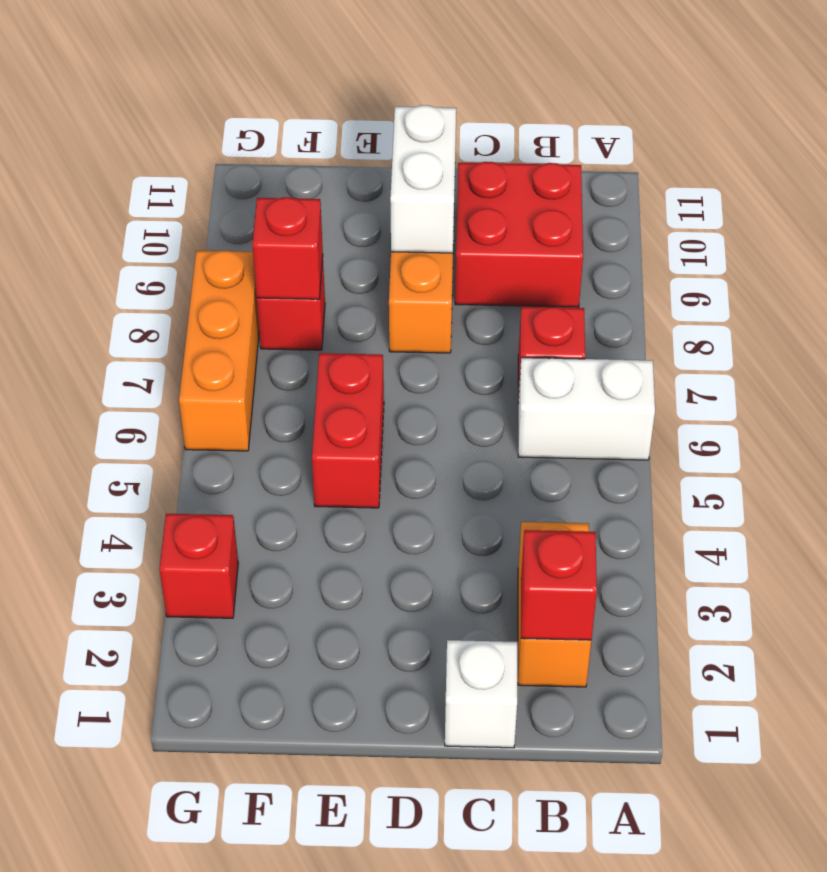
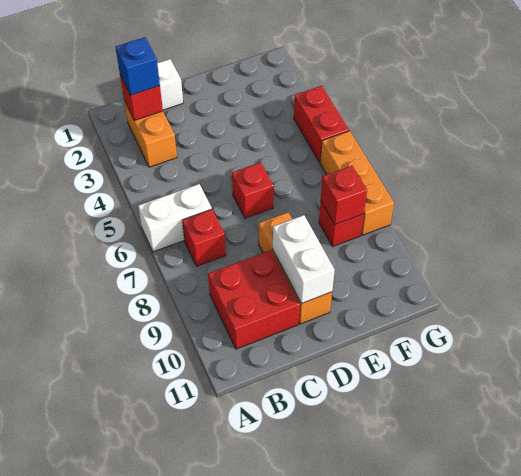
none -> blue 1x1 brick [116,37,160,95]
red 1x2 brick [312,353,384,508] -> red 1x2 brick moved to [294,86,349,162]
red 1x1 brick [159,514,238,618] -> red 1x1 brick moved to [232,162,274,218]

